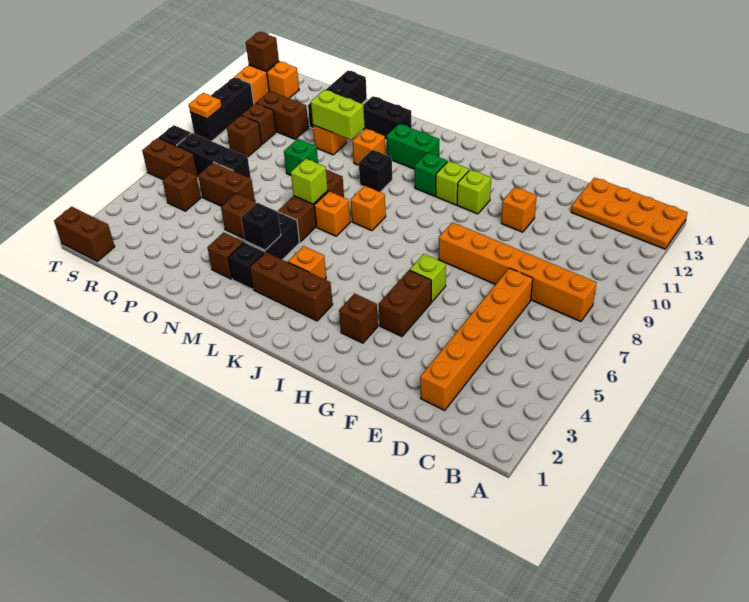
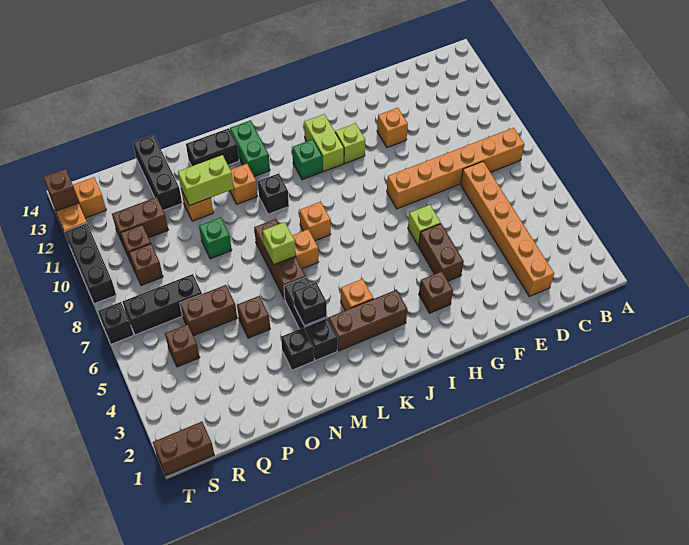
orange 2x4 plate [571,177,688,249] -> none
lime 1x1 brick [436,161,469,205] -> lime 1x2 brick [304,114,344,172]
green 1x2 brick [386,124,439,169] -> green 1x2 brick turned to [230,120,270,176]
brown 1x1 brick [207,232,244,279] -> black 1x1 brick [281,328,314,370]
brown 1x2 brick [142,138,198,180] -> none
orange 1x1 plate [189,93,222,119] -> none

